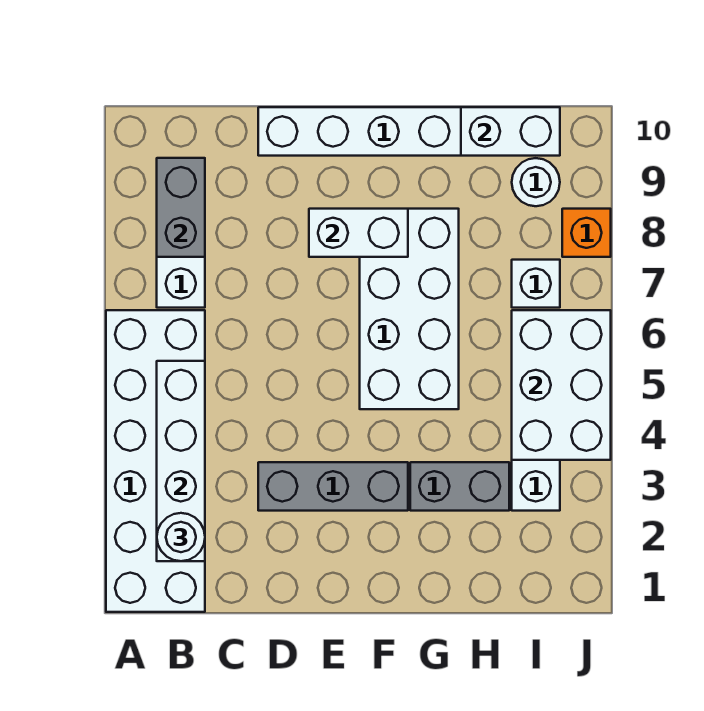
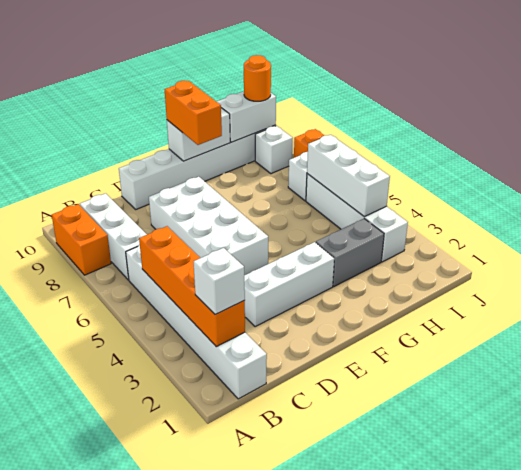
white 2x6 brick [106,310,205,612] -> white 1x6 brick [126,245,267,399]
none -> orange 1x2 brick [52,204,111,275]
white 1x4 brick [157,361,205,561] -> orange 1x4 brick [139,226,245,347]
white 1x1 round brick [157,513,205,561] -> white 1x1 brick [193,248,245,315]
grey 1x2 brick [157,158,205,257] -> none
grey 1x3 brick [258,462,408,511] -> white 1x3 brick [244,242,334,327]
white 1x2 brick [309,209,408,257] -> white 1x2 brick moved to [167,108,230,161]
white 2x4 brick [360,209,459,409] -> white 2x4 brick moved to [149,177,268,275]
none -> orange 1x2 brick [164,81,222,145]
white 2x3 brick [512,310,611,460] -> white 1x3 brick [307,135,390,217]
white 1x1 round brick [512,158,560,206] -> white 1x1 brick [255,126,293,174]
none -> orange 1x1 round brick [244,55,271,101]

